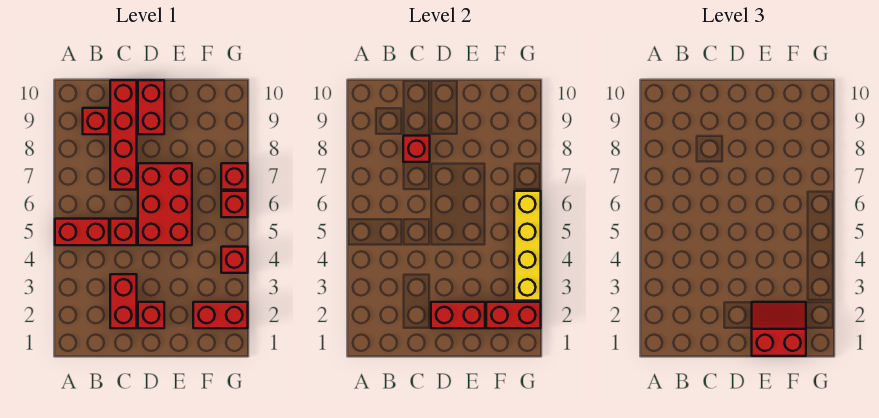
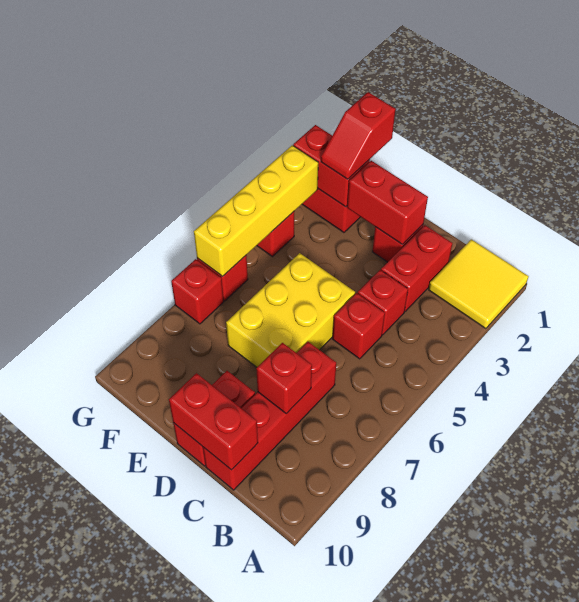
none -> yellow 2x2 tile [429,239,529,329]
red 1x2 brick [55,219,109,245] -> red 1x2 brick moved to [169,373,258,470]
red 1x1 brick [83,108,109,134] -> red 1x1 brick moved to [358,270,408,335]
red 2x3 brick [138,163,192,245] -> yellow 2x3 brick [226,253,355,367]
red 2x2 slope [752,302,806,356] -> red 1x2 slope [321,92,396,179]

